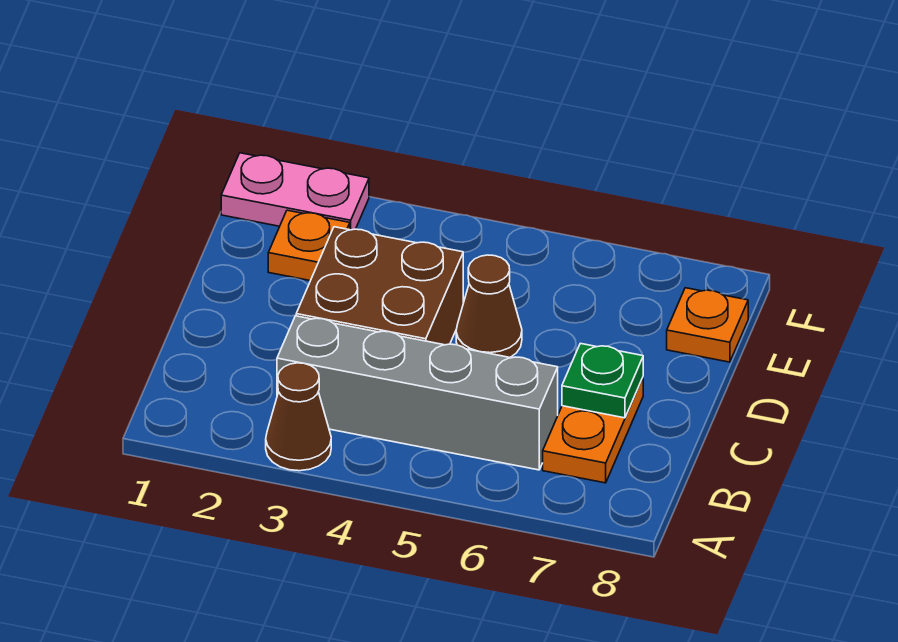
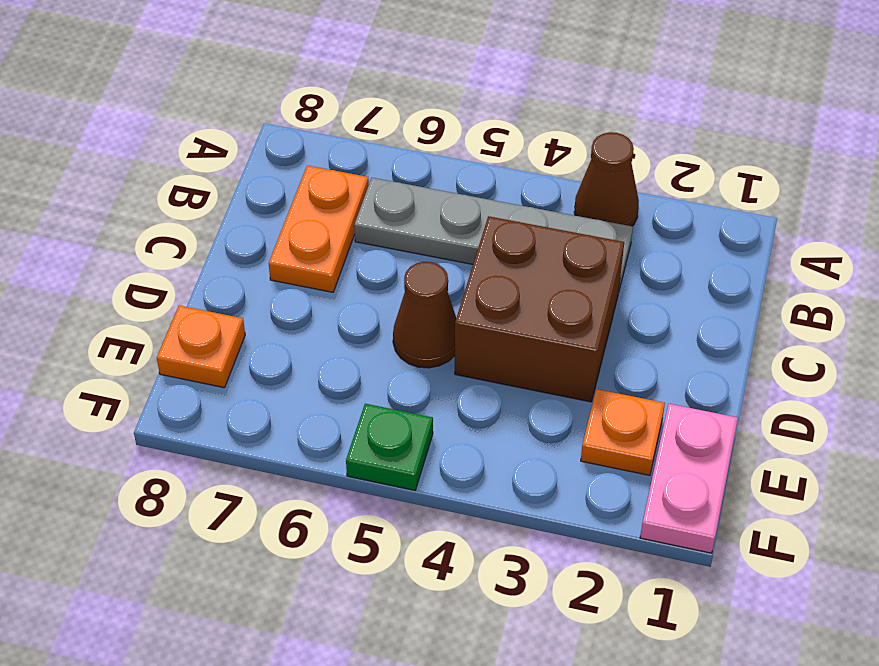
grey 1x4 brick [277,316,558,470] -> grey 1x4 plate [354,178,633,290]
green 1x1 plate [562,343,643,418] -> green 1x1 plate moved to [346,404,433,490]
pink 1x2 plate [221,153,369,230] -> pink 1x2 plate turned to [640,404,738,553]

